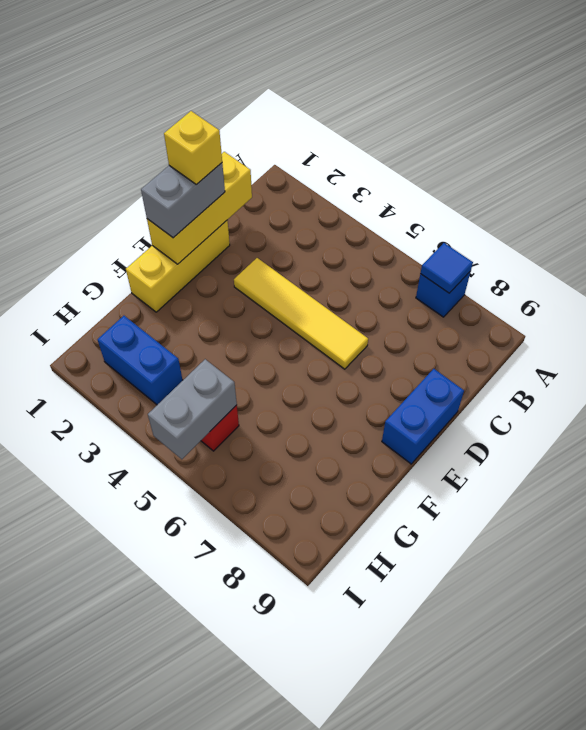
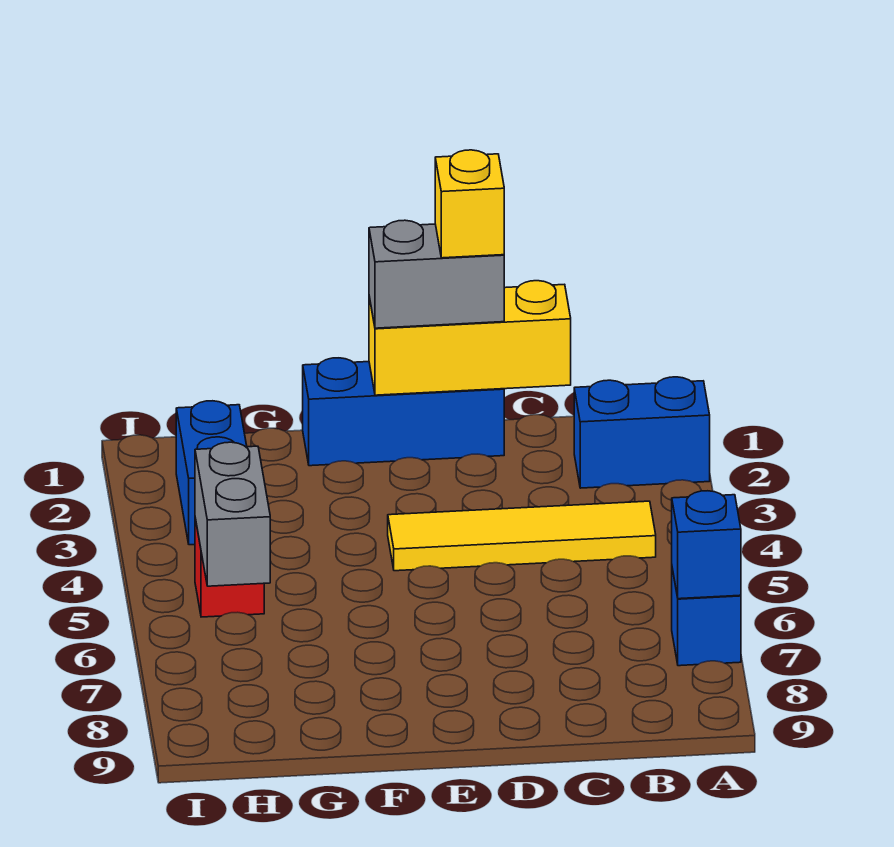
blue 1x1 tile [420,243,473,293] -> blue 1x1 brick [672,491,741,599]
yellow 1x3 brick [126,220,230,312] -> blue 1x3 brick [303,358,504,466]
yellow 1x4 tile [234,258,368,369] -> yellow 1x4 tile turned to [388,501,656,571]
blue 1x2 brick [382,369,464,464] -> blue 1x2 brick moved to [574,377,710,488]
grey 1x2 brick [148,359,237,459] -> grey 1x2 brick turned to [195,442,270,586]

